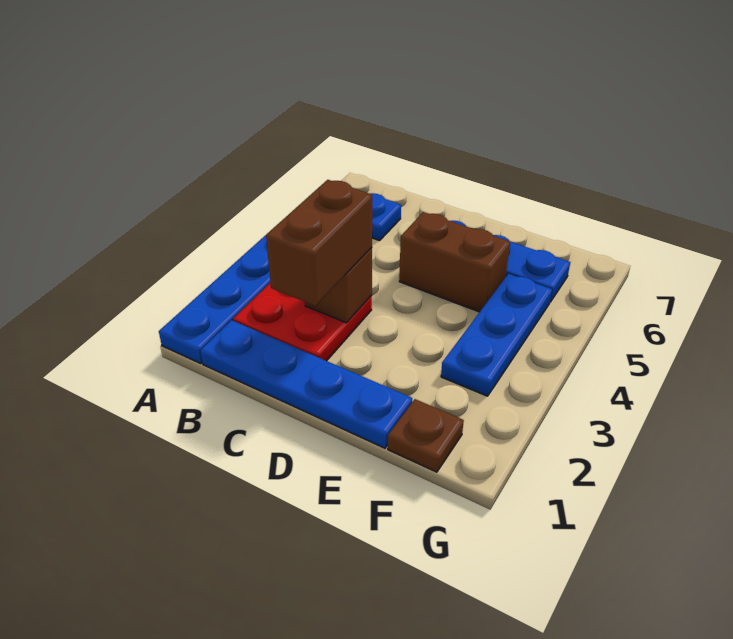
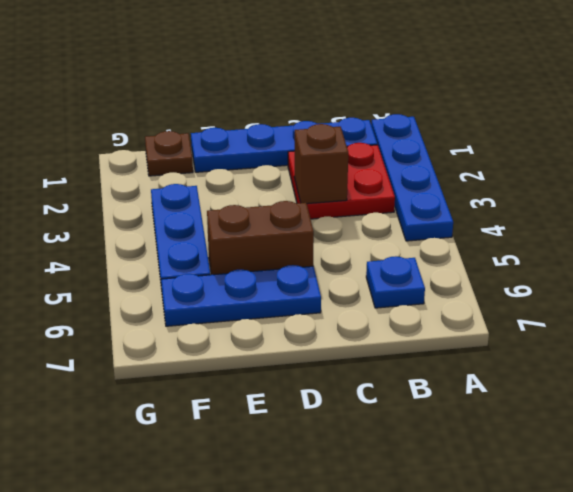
brown 1x2 brick [266,180,372,306] -> none

